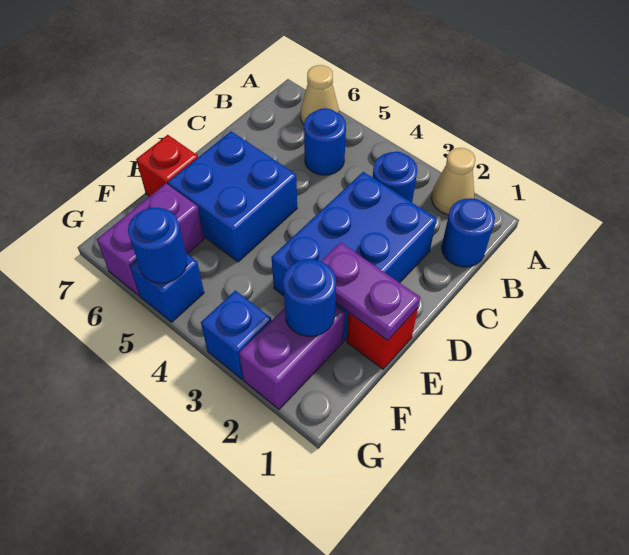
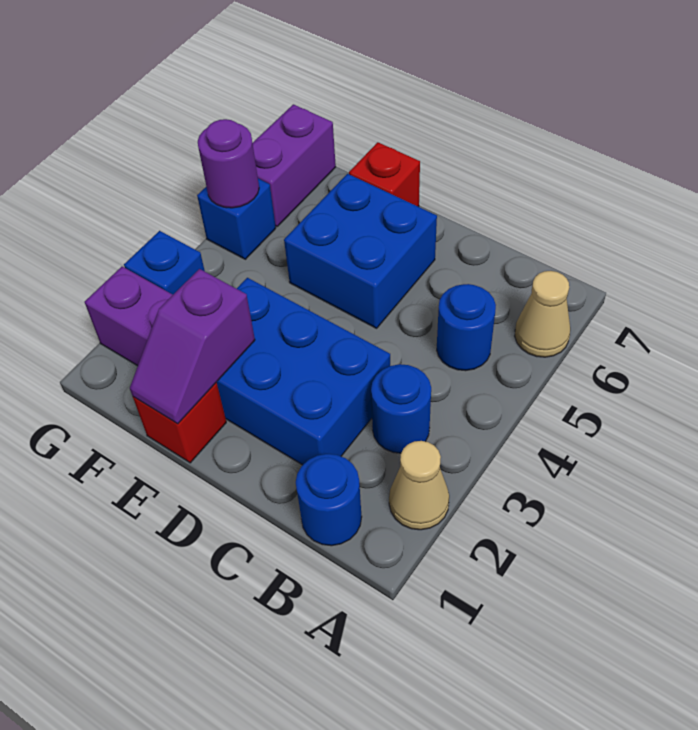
purple 1x2 plate [321,243,420,340] -> purple 1x2 slope [130,269,255,424]
blue 1x1 round brick [283,259,336,337] -> none
purple 1x2 brick [97,183,204,296] -> purple 1x2 brick turned to [253,104,336,226]
blue 1x1 round brick [128,208,187,283] -> purple 1x1 round brick [198,119,259,208]

